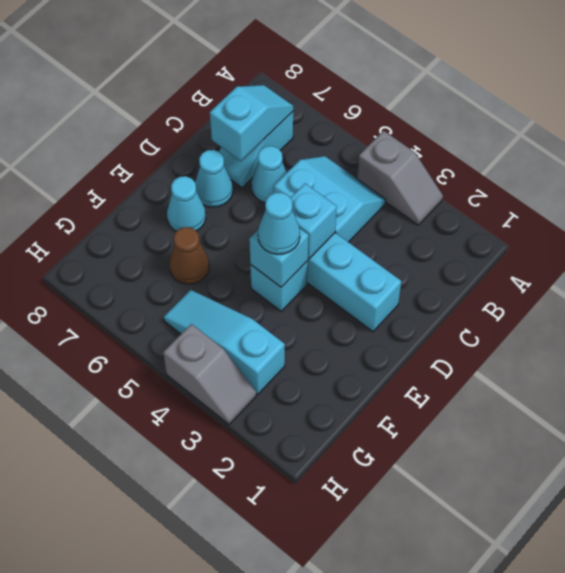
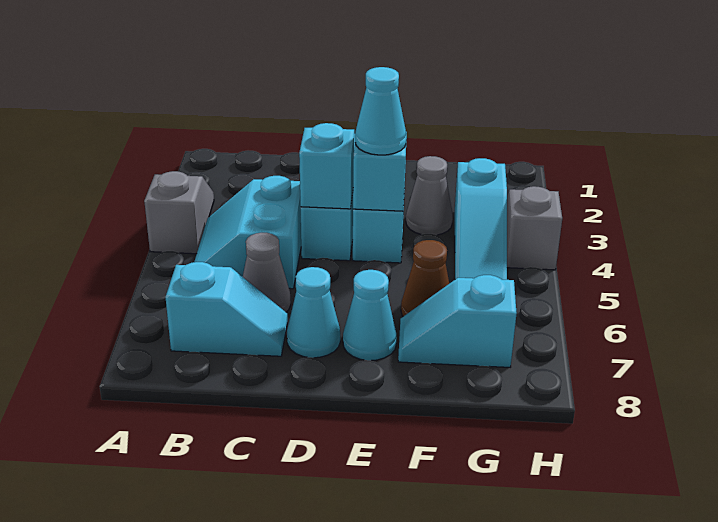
cyan 1x2 slope [210,85,293,161] -> cyan 1x2 slope moved to [398,275,517,367]
cyan 1x1 cone [251,146,287,203] -> grey 1x1 cone [243,233,291,312]
none -> grey 1x1 cone [406,156,453,235]

